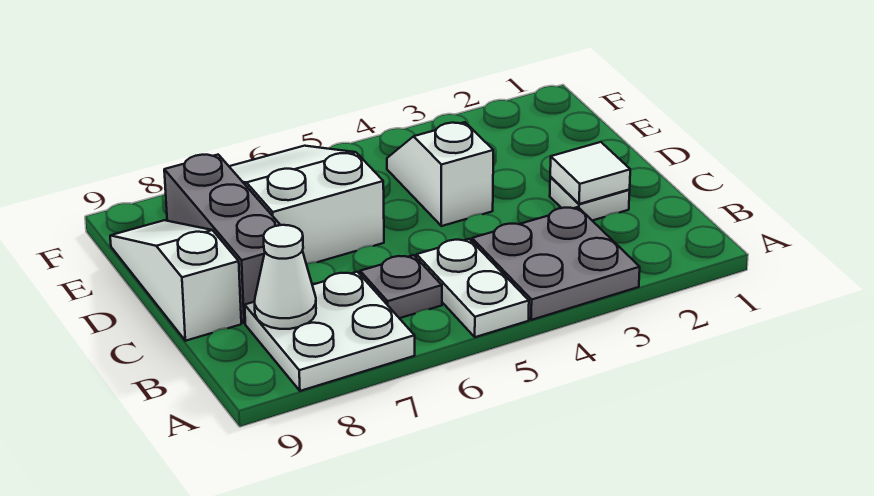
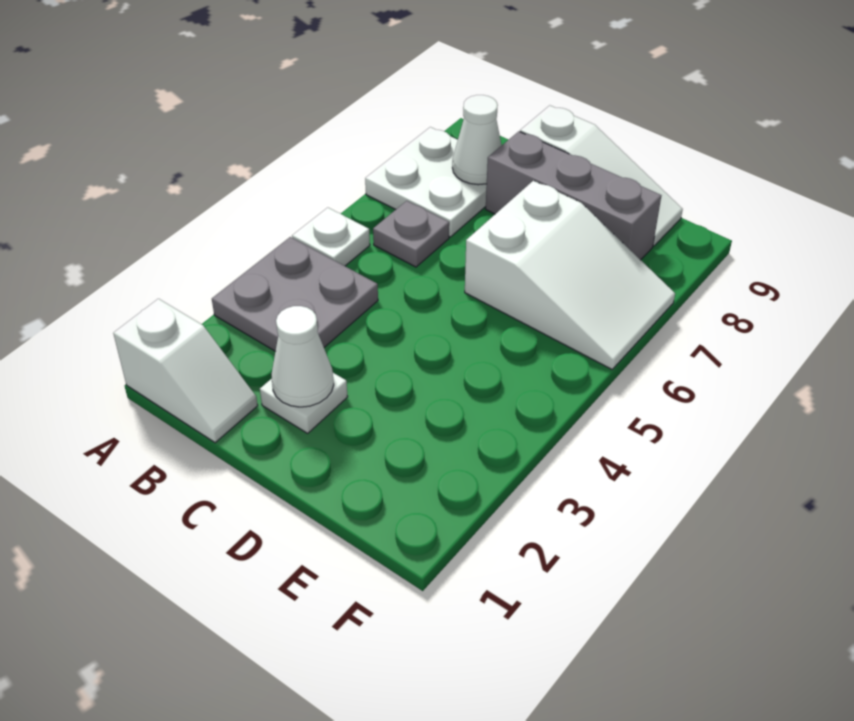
white 1x2 plate [417,239,529,337] -> white 1x1 plate [292,208,370,266]
white 1x1 tile [550,142,630,204] -> white 1x1 cone [271,306,334,407]
white 1x2 slope [387,122,493,226] -> white 1x2 slope moved to [113,299,258,443]

